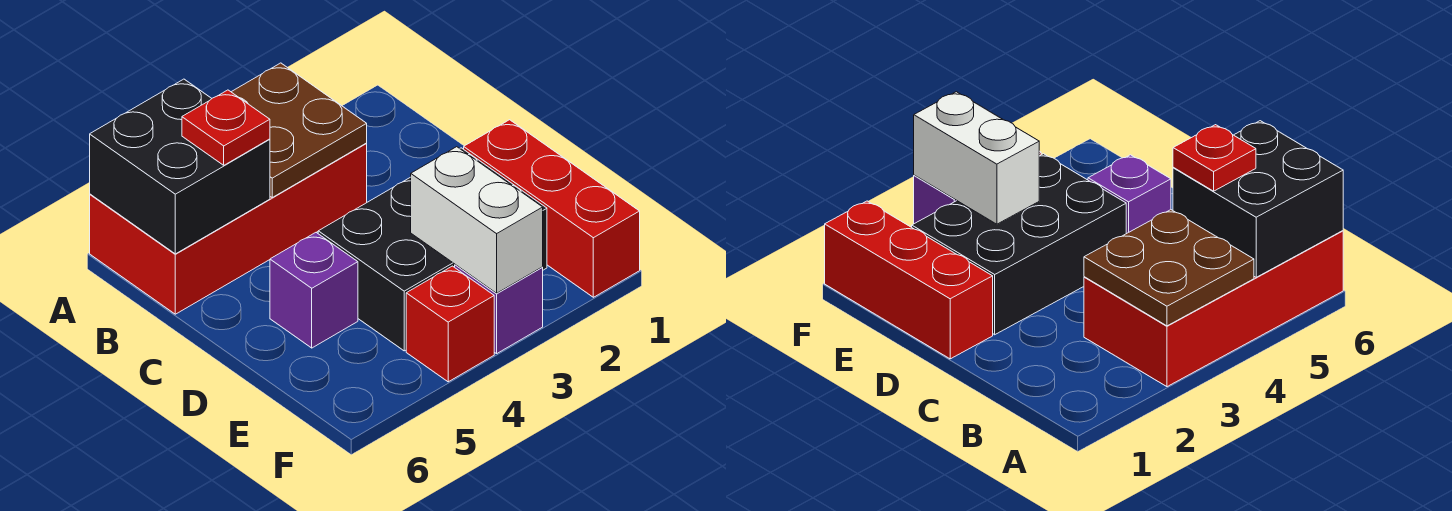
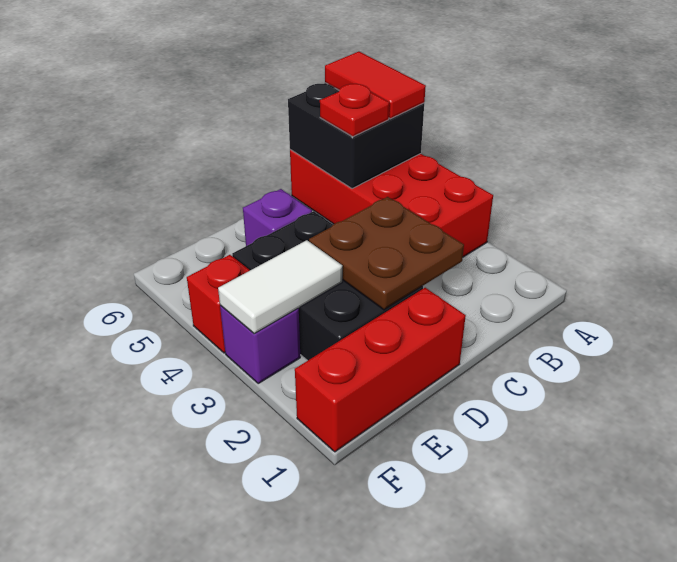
brown 2x2 plate [232,63,367,197] -> brown 2x2 plate moved to [309,197,464,310]
none -> red 1x2 tile [325,52,426,119]
white 1x2 brick [411,147,543,293] -> white 1x2 tile [218,240,342,334]

